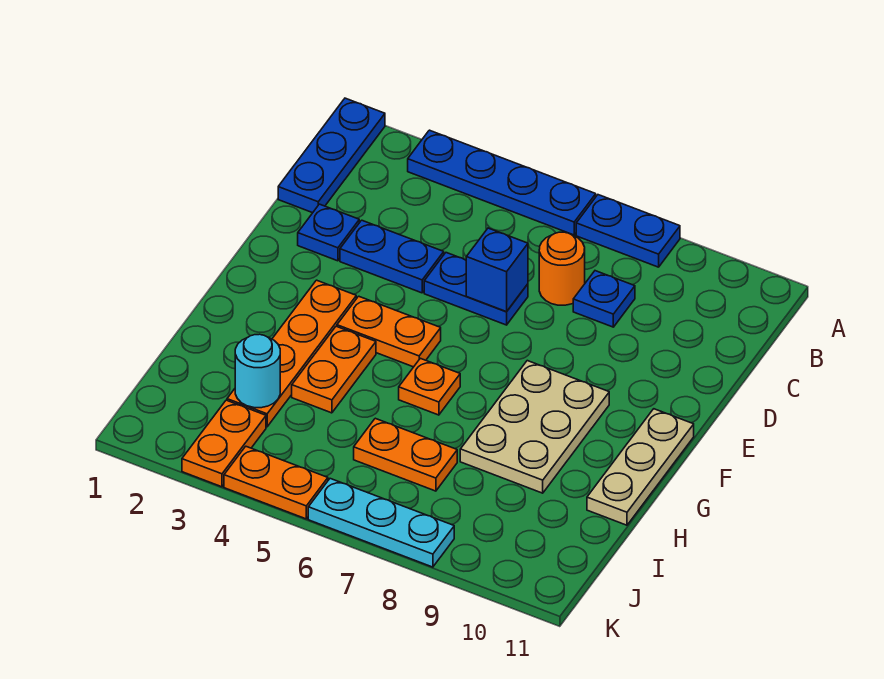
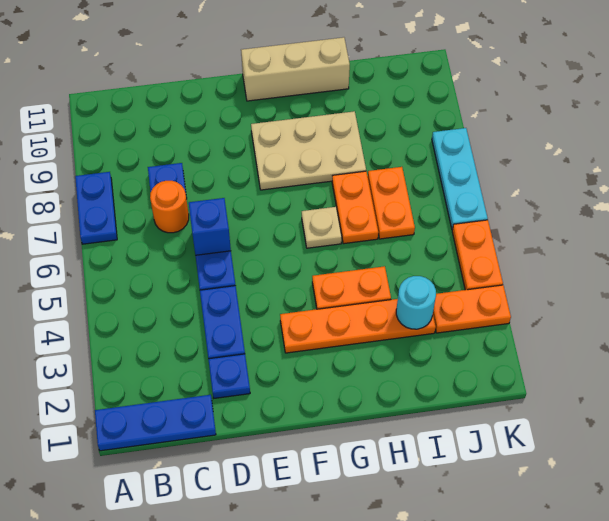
blue 1x4 plate [408,130,596,235] -> none
orange 1x2 plate [337,296,441,367] -> orange 1x2 plate moved to [332,171,378,244]
tan 1x3 plate [587,409,694,525] -> tan 1x3 brick [241,37,350,101]
orange 1x1 plate [399,358,460,415] -> tan 1x1 plate [302,207,342,248]

